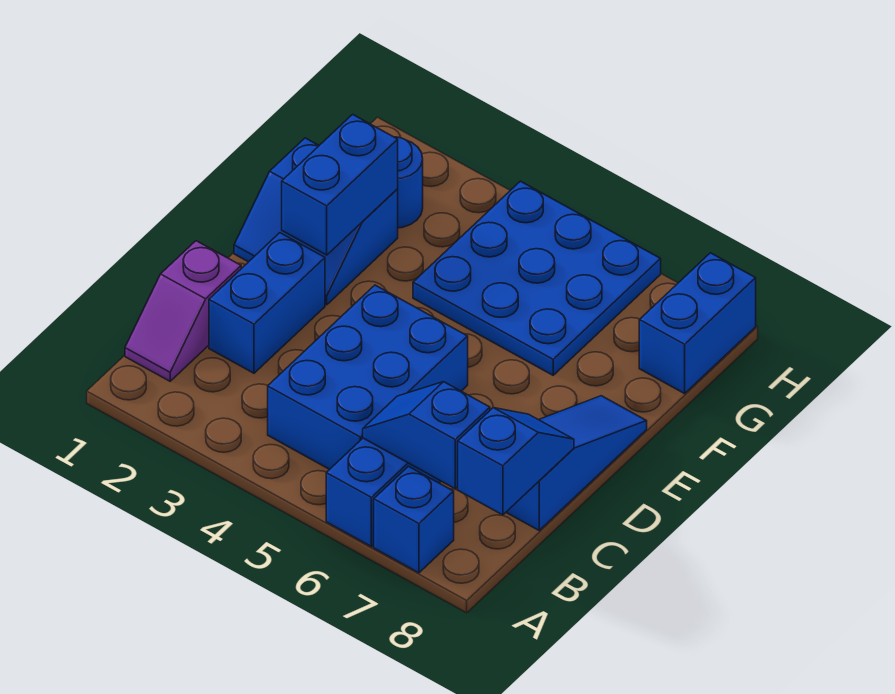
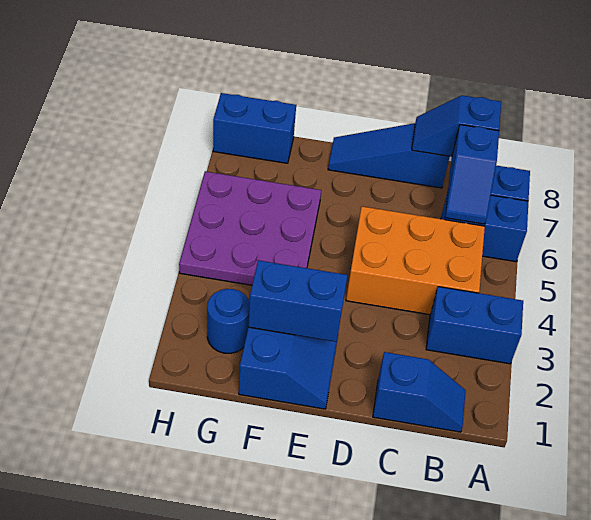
purple 1x2 slope [125,241,241,381] -> blue 1x2 slope [373,352,466,432]
blue 2x3 brick [268,285,468,469] -> orange 2x3 brick [346,206,485,315]
blue 1x2 brick [209,233,325,373] -> blue 1x2 brick moved to [426,287,523,364]
blue 3x3 plate [413,181,661,375] -> purple 3x3 plate [179,171,321,285]

